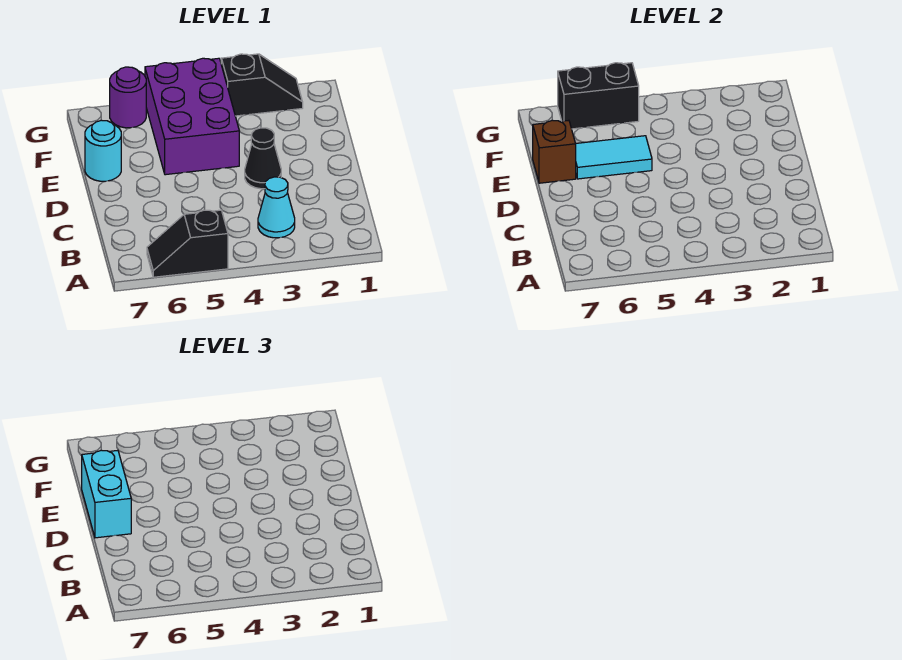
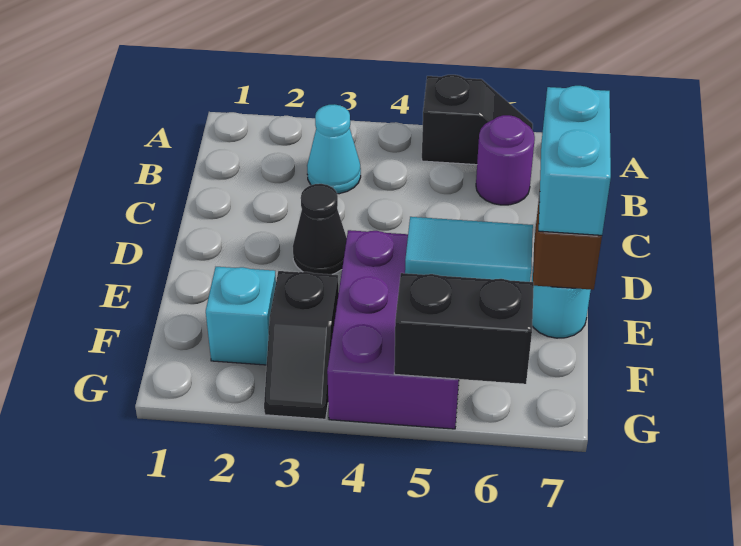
none -> cyan 1x1 brick [206,267,276,365]
black 1x2 slope [221,54,303,116] -> black 1x2 slope turned to [264,271,339,419]
purple 1x1 round brick [110,67,146,128] -> purple 1x1 round brick moved to [476,115,535,205]

